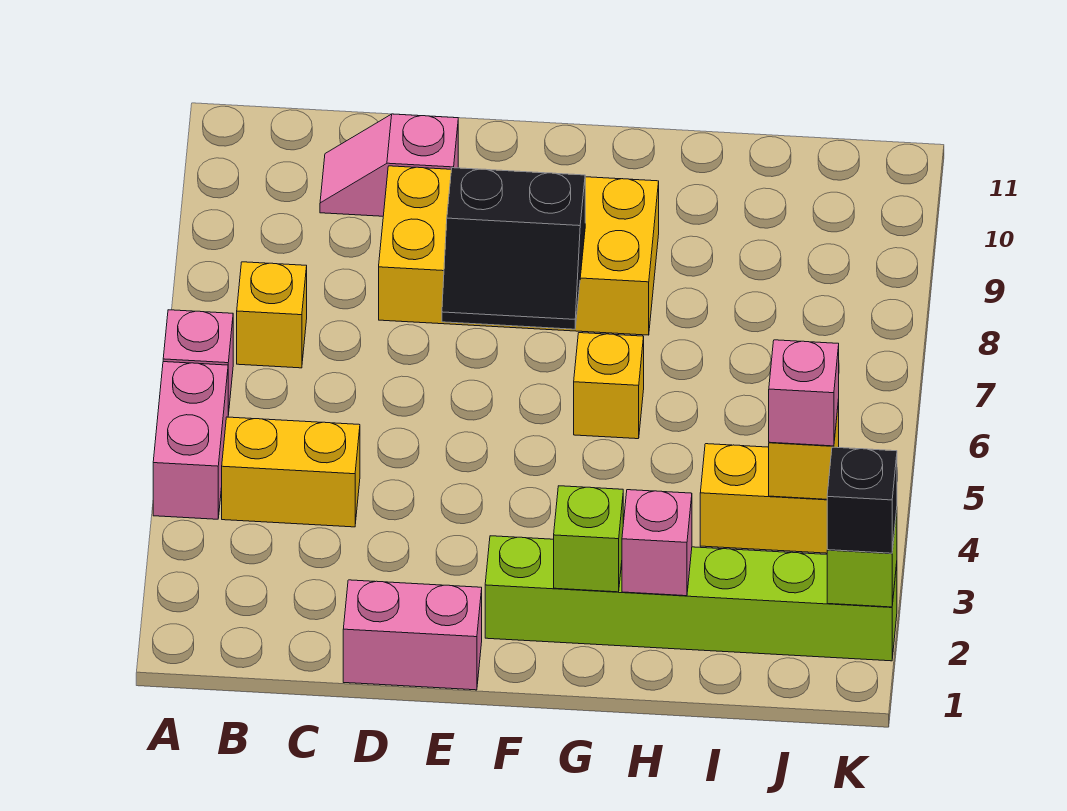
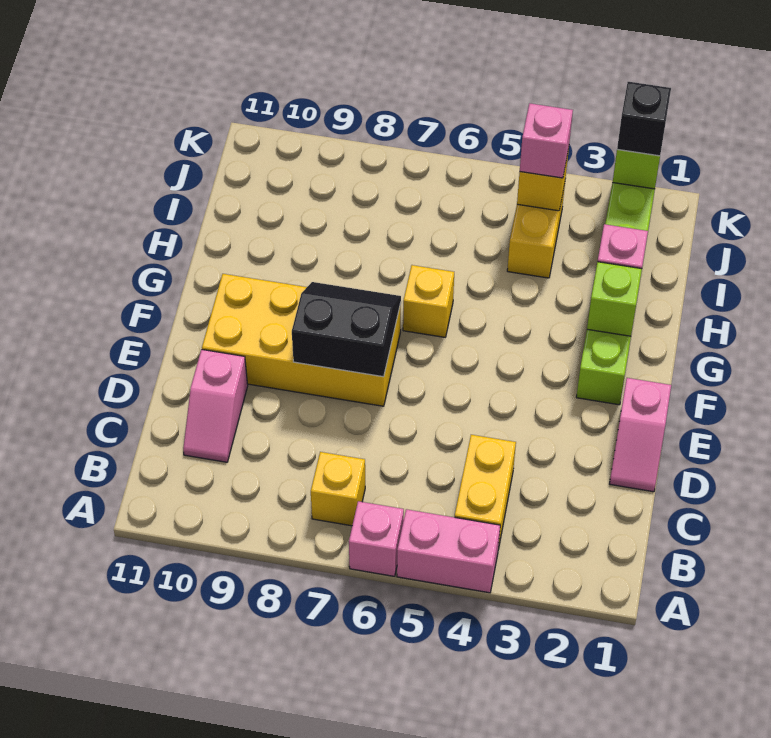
pink 1x2 brick [343,580,482,690] -> pink 1x2 slope [610,378,671,492]
yellow 2x4 brick [379,166,659,335] -> yellow 2x4 brick turned to [202,274,401,406]
black 2x2 slope [442,168,585,329] -> black 2x2 slope turned to [292,282,401,377]

